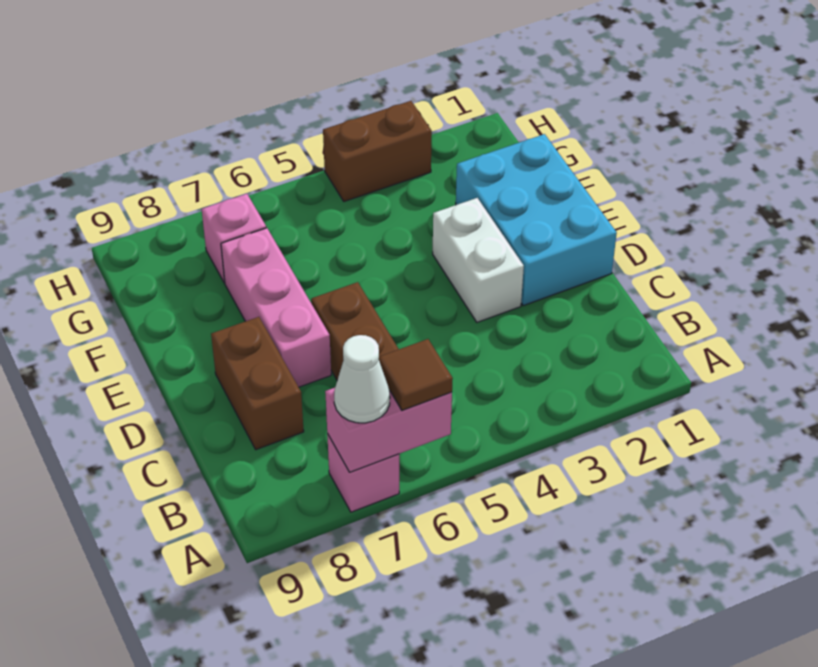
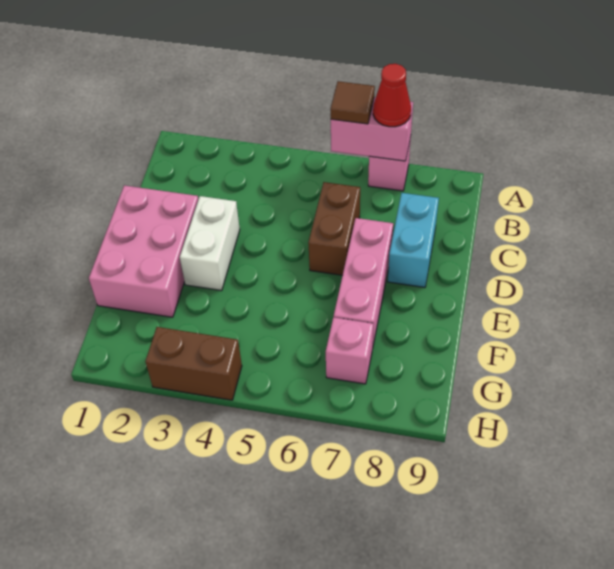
white 1x1 cone [334,335,390,423] -> red 1x1 cone [373,64,411,127]
brown 1x2 brick [211,317,304,450] -> cyan 1x2 brick [388,193,439,287]
cyan 2x3 brick [456,134,617,306] -> pink 2x3 brick [89,185,198,317]

